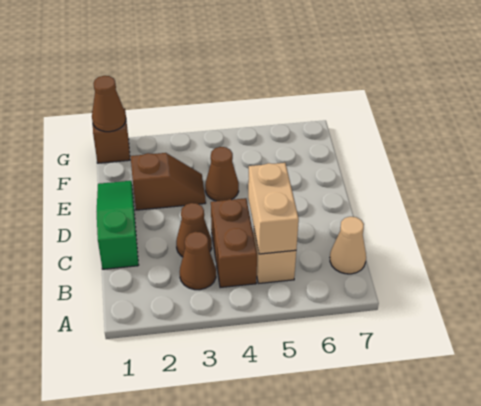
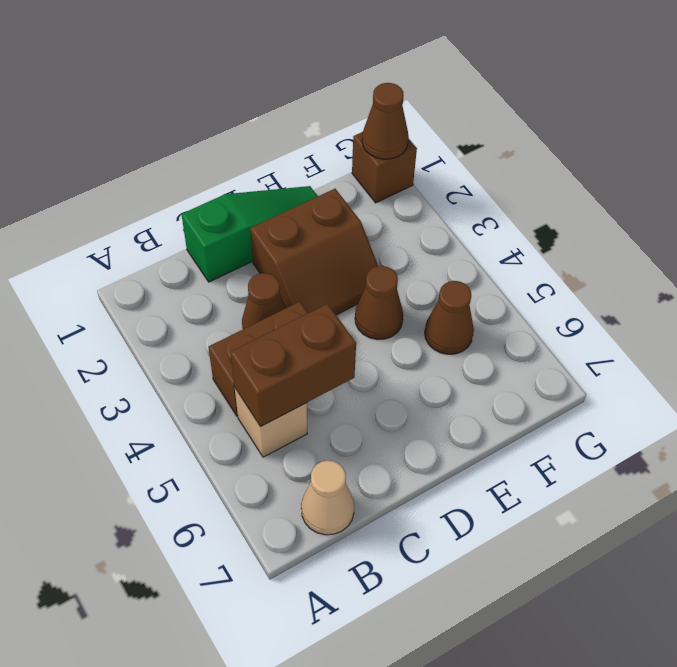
brown 1x1 cone [180,232,216,290] -> brown 1x1 cone moved to [425,281,474,354]
tan 1x2 brick [248,163,299,254] -> brown 1x2 brick [231,304,356,427]
brown 1x2 slope [131,153,206,210] -> brown 2x2 slope [250,189,378,315]

